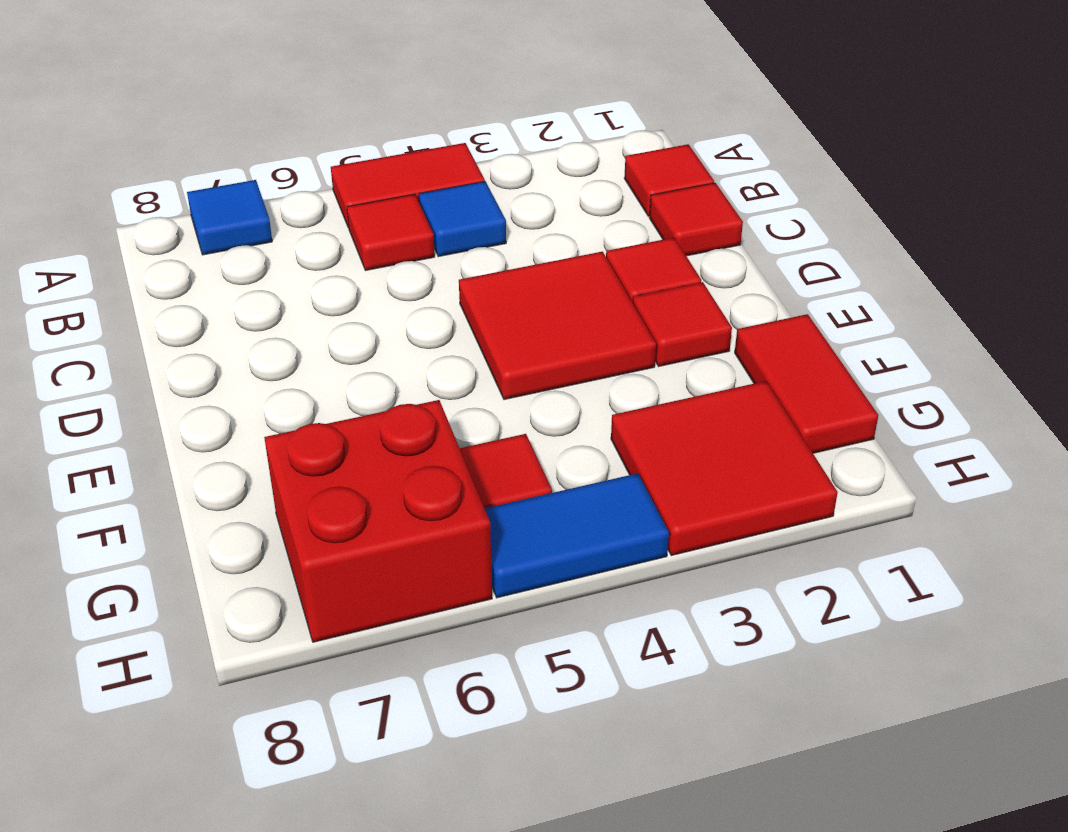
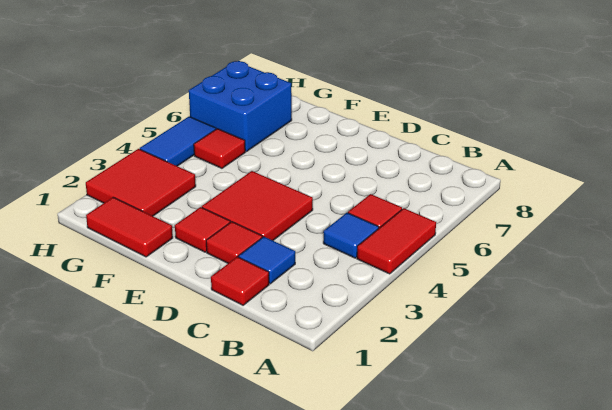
blue 1x1 tile [187,180,272,255] -> blue 1x1 tile moved to [239,237,295,284]
red 1x1 tile [624,144,714,216] -> none
red 2x2 brick [264,400,492,642] -> blue 2x2 brick [189,61,292,152]

